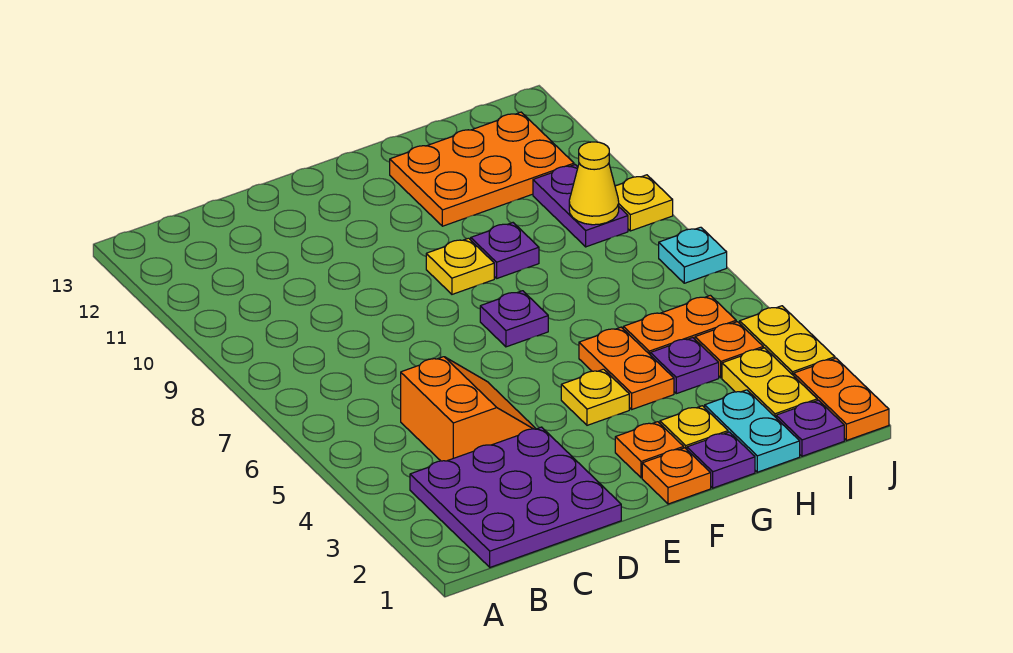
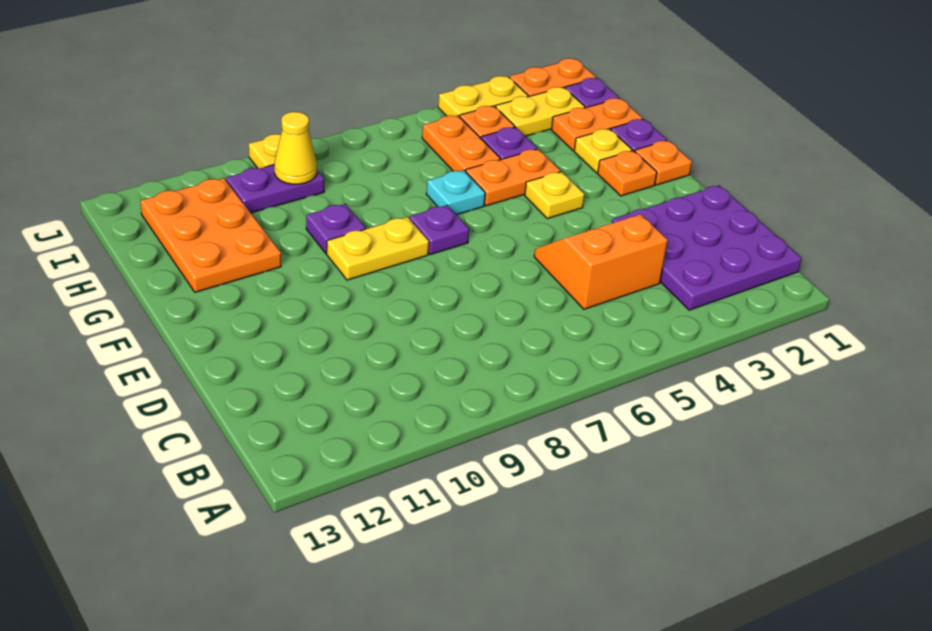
yellow 1x1 plate [426,238,494,294] -> yellow 1x2 plate [327,217,429,280]
cyan 1x2 plate [705,390,800,472] -> orange 1x2 plate [552,98,642,151]
cyan 1x1 plate [659,227,727,283] -> cyan 1x1 plate moved to [426,170,485,215]

